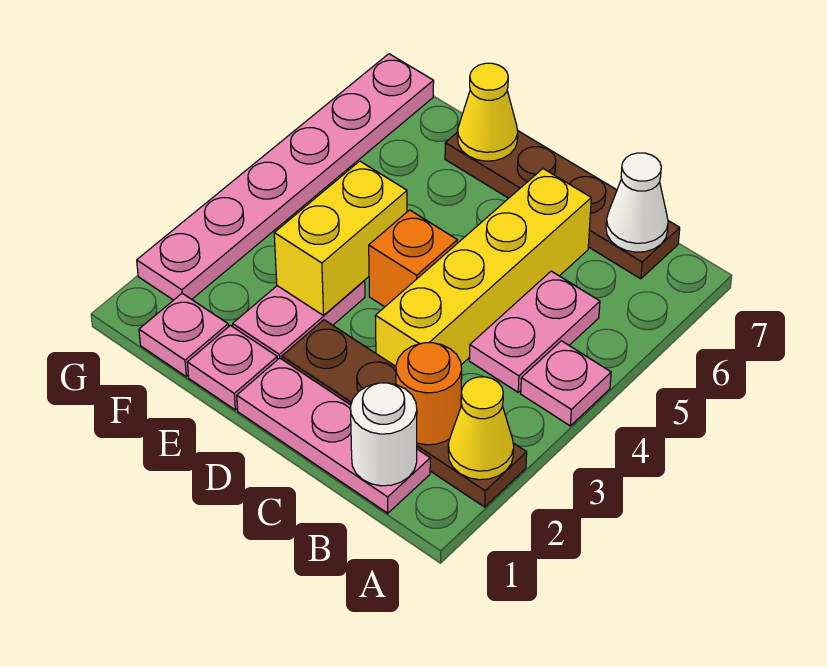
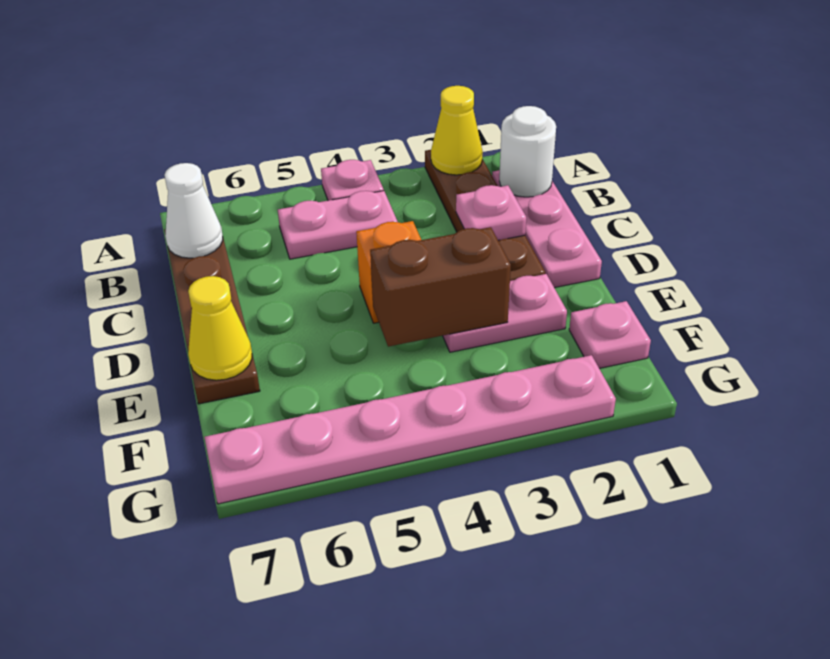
orange 1x1 round brick [396,343,462,445] -> none
yellow 1x4 brick [375,169,591,366] -> none
pink 1x1 plate [187,325,277,410] -> pink 1x1 plate moved to [456,185,526,240]
yellow 1x2 brick [274,161,407,315] -> brown 1x2 brick [370,227,511,347]

